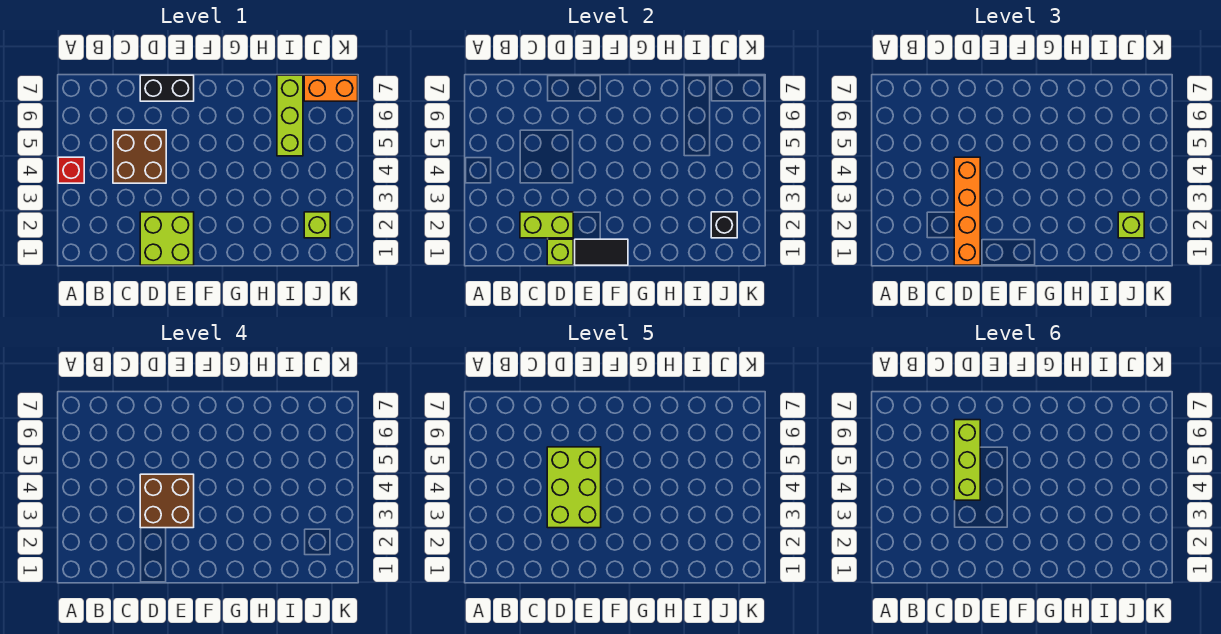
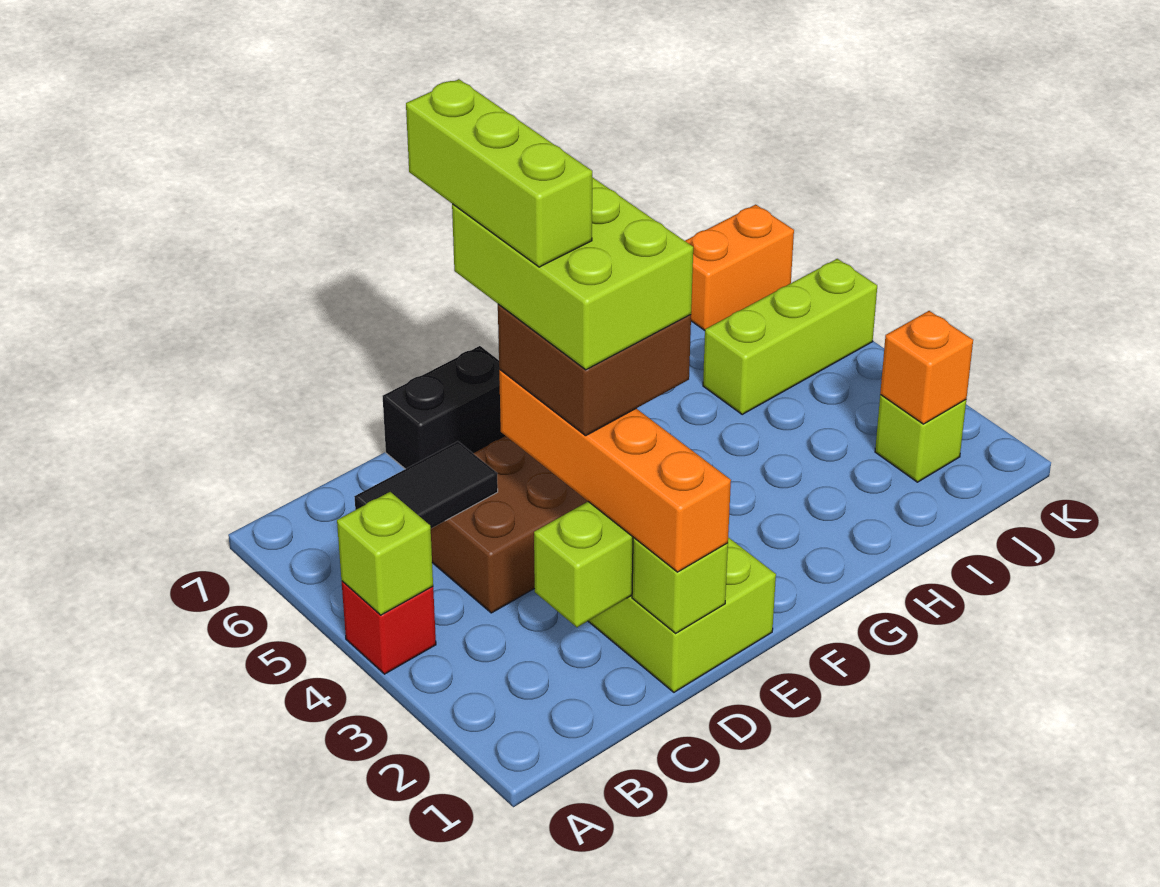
black 1x2 tile [575,239,628,265] -> black 1x2 tile moved to [354,441,498,528]
lime 1x3 brick [277,75,303,156] -> lime 1x3 brick turned to [703,259,877,414]
black 1x1 brick [711,212,737,238] -> orange 1x1 brick [880,311,973,424]
lime 1x1 brick [1118,212,1144,238] -> lime 1x1 brick moved to [337,492,433,615]

